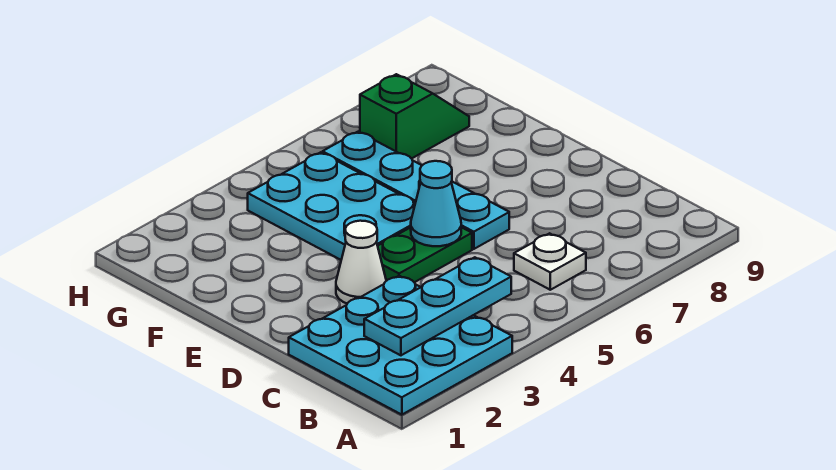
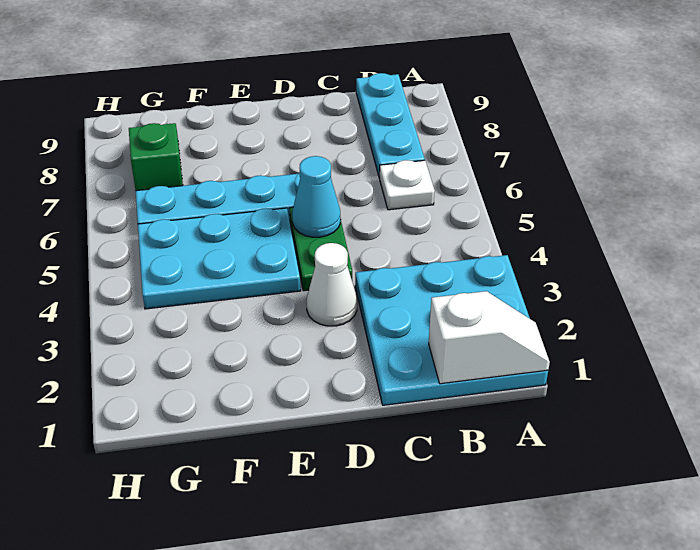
none -> white 1x2 slope [429,291,550,384]
cyan 1x3 plate [364,257,511,355] -> cyan 1x3 plate moved to [356,73,425,178]

